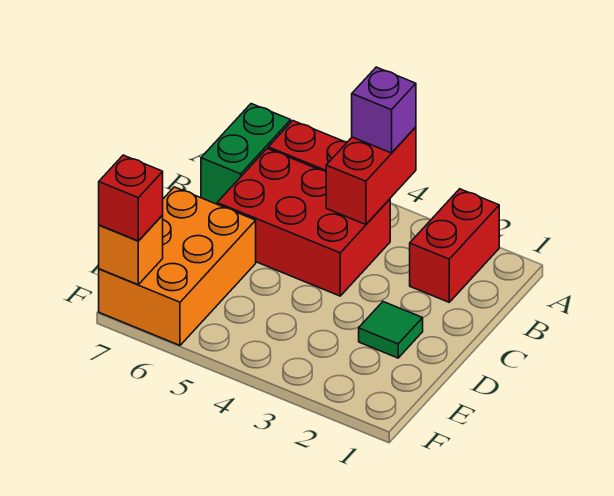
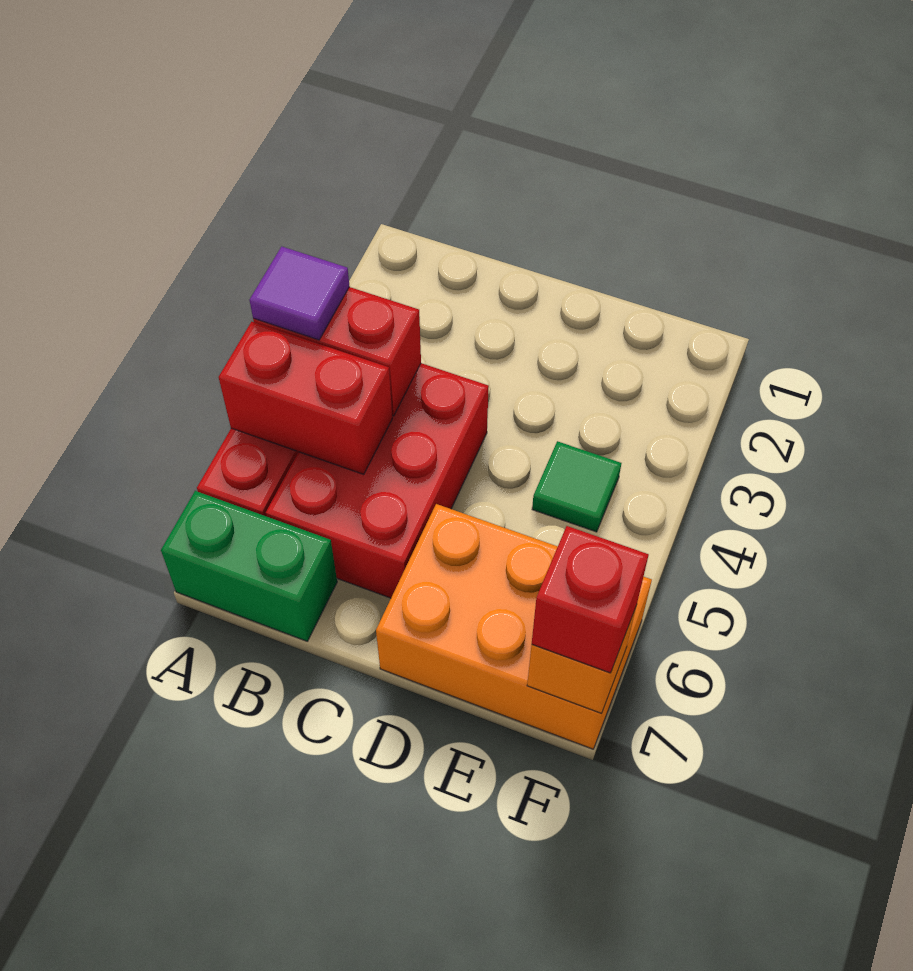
red 1x2 brick [410,189,499,302] -> red 1x2 brick moved to [219,322,392,474]
purple 1x1 brick [352,67,416,153] -> purple 1x1 tile [250,247,349,340]
green 1x1 tile [359,302,423,358] -> green 1x1 tile moved to [532,441,621,532]

